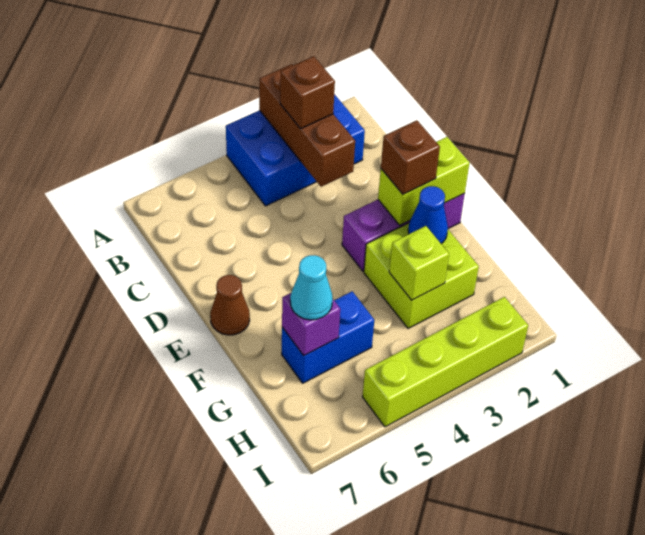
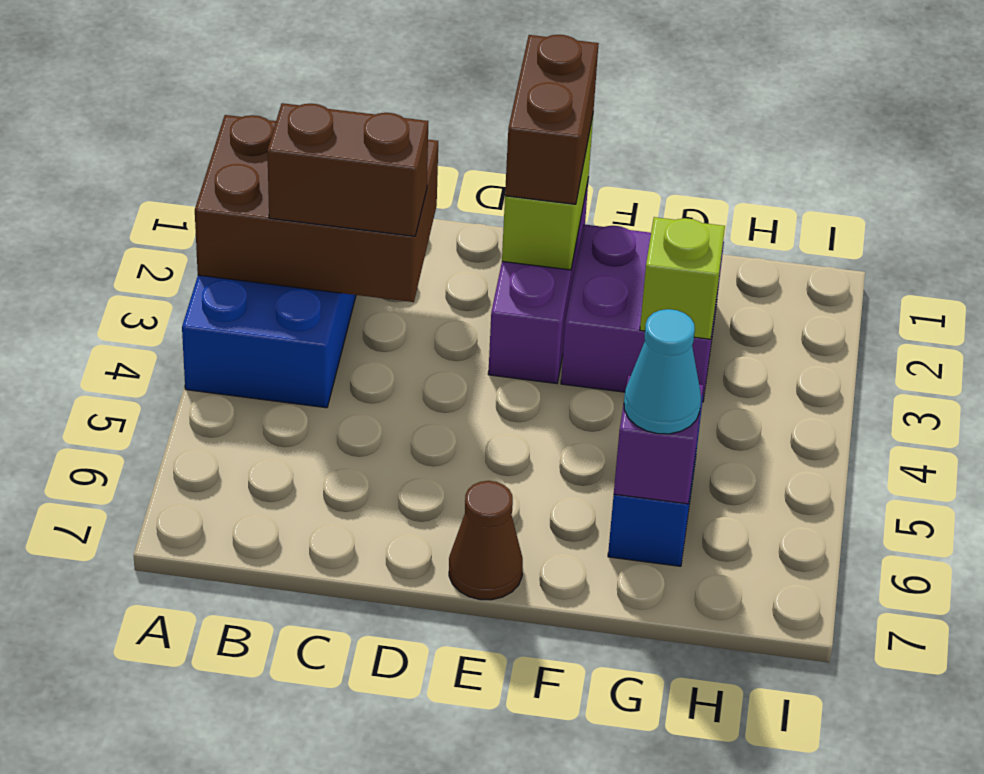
brown 1x3 brick [259,64,355,187] -> brown 2x3 brick [195,115,438,302]
brown 1x1 brick [280,56,335,129] -> brown 1x2 brick [267,103,428,236]
brown 1x1 brick [381,120,440,194] -> brown 1x2 brick [505,35,599,204]
lime 2x2 brick [364,223,479,329] -> purple 2x2 brick [561,224,724,402]
blue 1x1 cone [408,186,448,244] -> none
lime 1x4 brick [363,297,528,427] -> none

